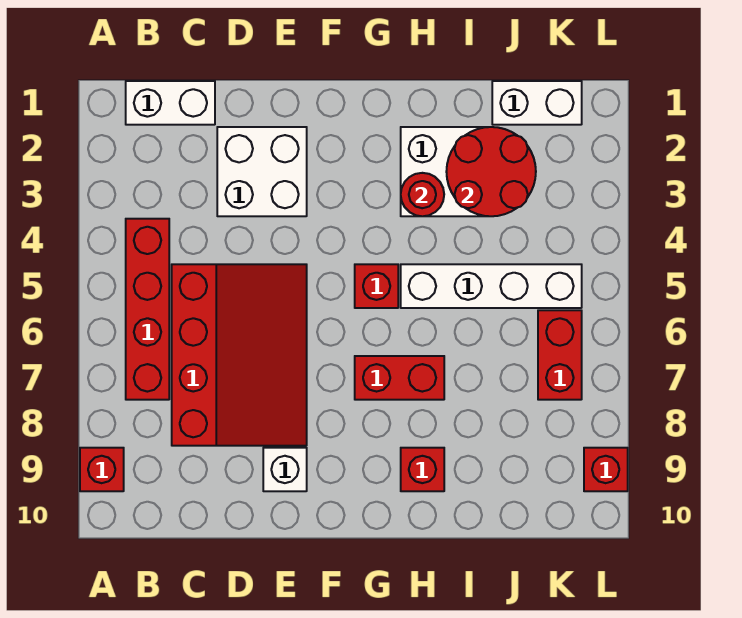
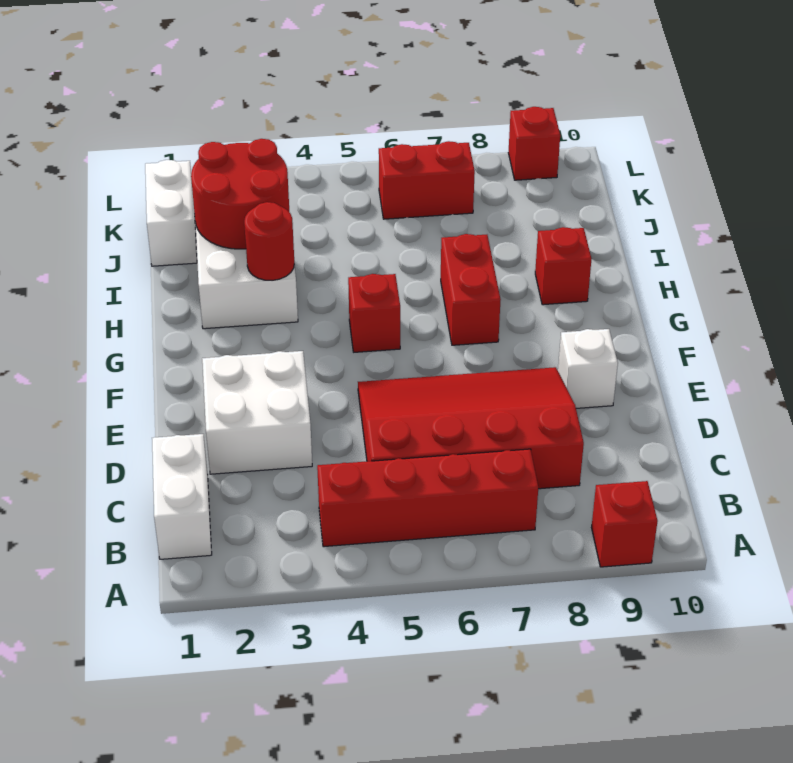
white 1x4 brick [401,264,582,308] -> none

